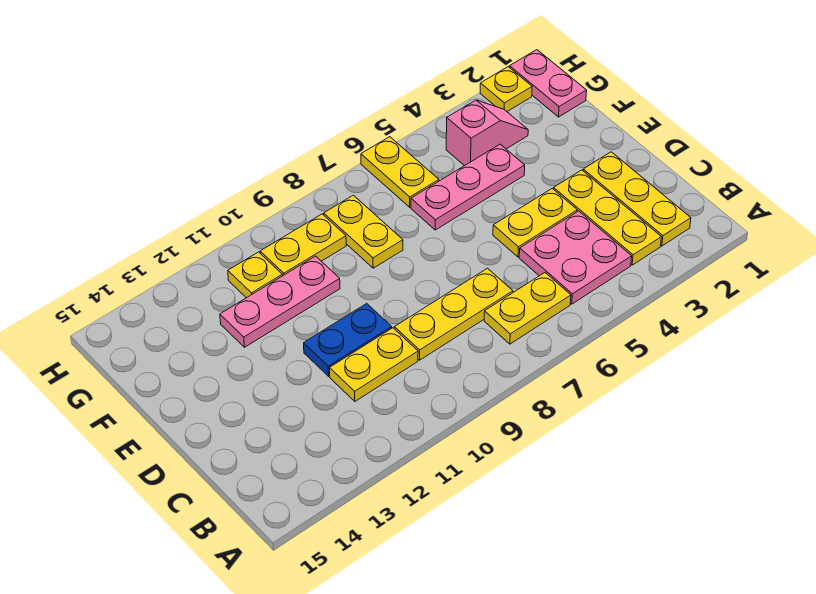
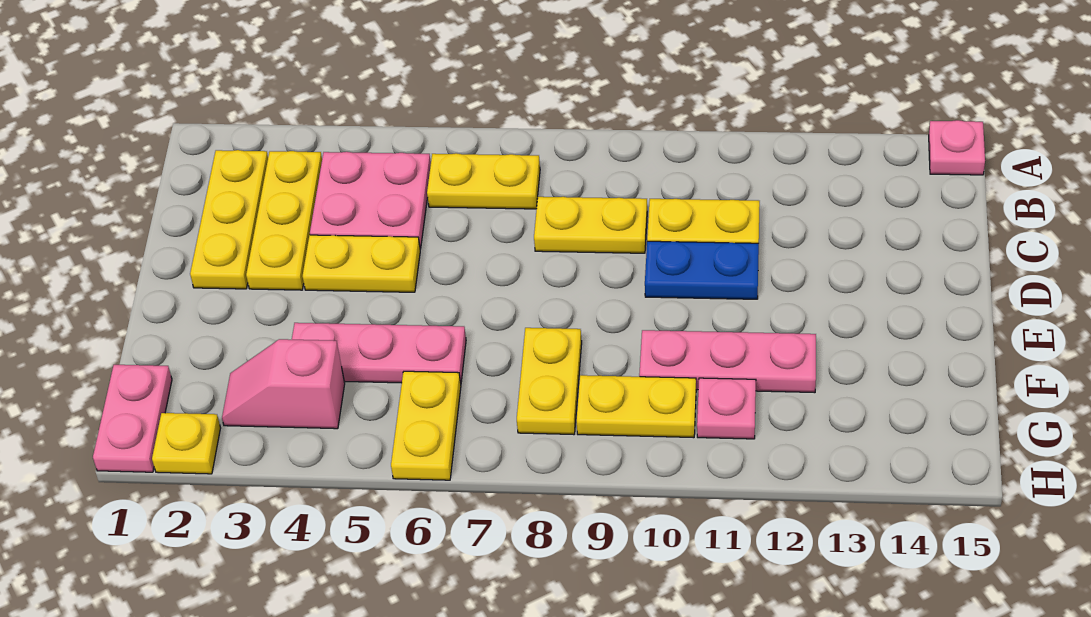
none -> pink 1x1 plate [929,120,985,175]
yellow 1x3 plate [394,268,513,360] -> yellow 1x2 plate [534,197,647,253]
yellow 1x1 plate [228,252,282,298] -> pink 1x1 plate [697,378,756,439]

